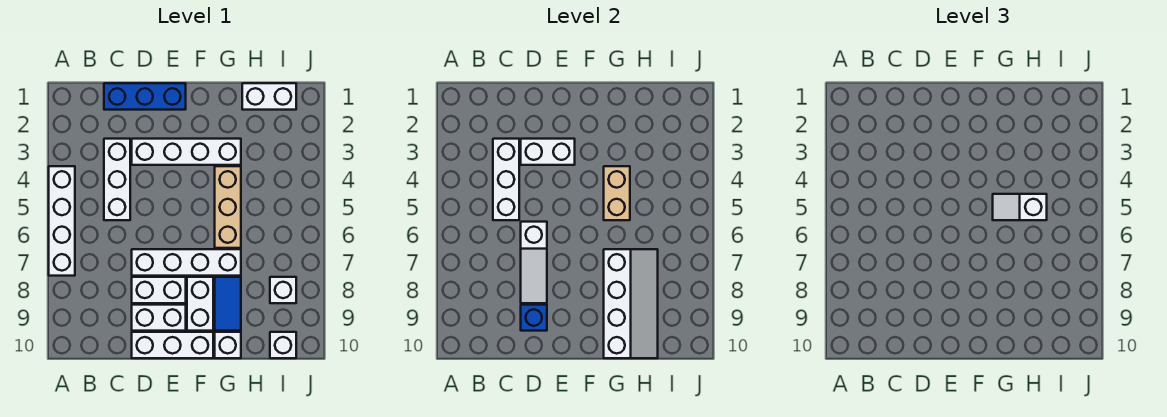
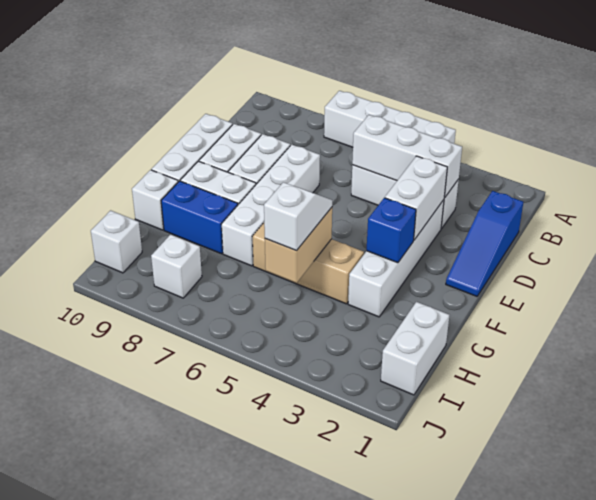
blue 1x3 brick [104,83,186,110] -> blue 1x3 slope [446,191,523,296]
white 1x3 slope [521,222,547,303] -> none
blue 1x1 brick [521,305,547,331] -> blue 1x1 brick moved to [366,198,416,263]
tan 1x2 brick [604,166,630,220] -> tan 1x2 brick turned to [265,207,332,283]
white 2x4 slope [604,249,658,358] -> none
blue 1x2 tile [215,277,241,331] -> blue 1x2 brick [161,181,238,254]

